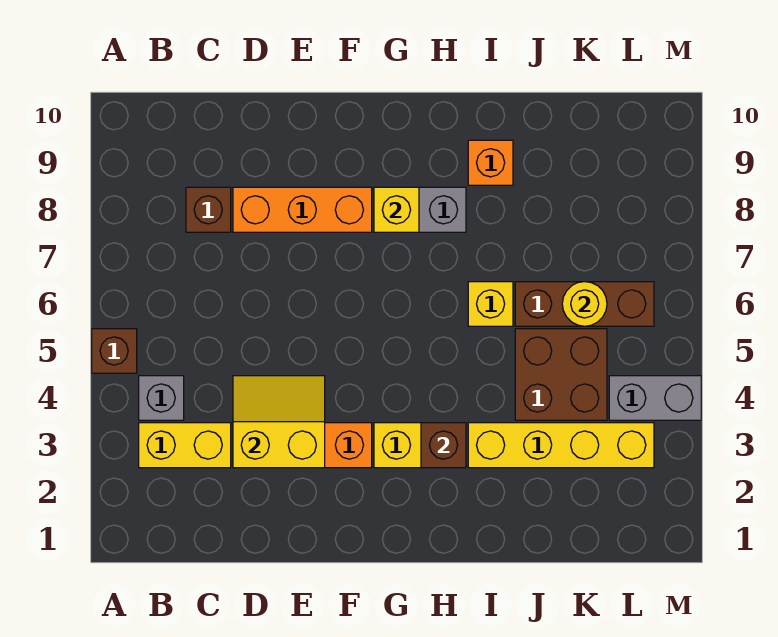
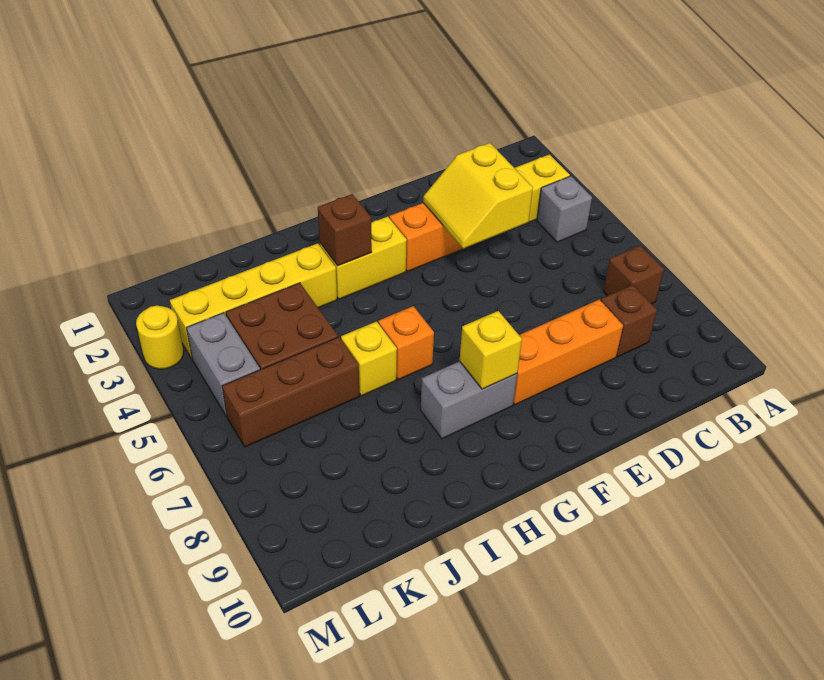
brown 1x1 brick [92,329,137,373] -> brown 1x1 brick moved to [603,245,664,304]
yellow 2x2 slope [233,376,325,468] -> yellow 2x2 slope turned to [423,143,533,249]
orange 1x1 brick [468,140,513,185] -> orange 1x1 brick moved to [378,306,434,380]
yellow 1x1 round brick [562,282,607,326] -> yellow 1x1 round brick moved to [136,306,184,369]
grey 1x2 brick [609,376,701,420] -> grey 1x2 brick turned to [187,313,260,416]

